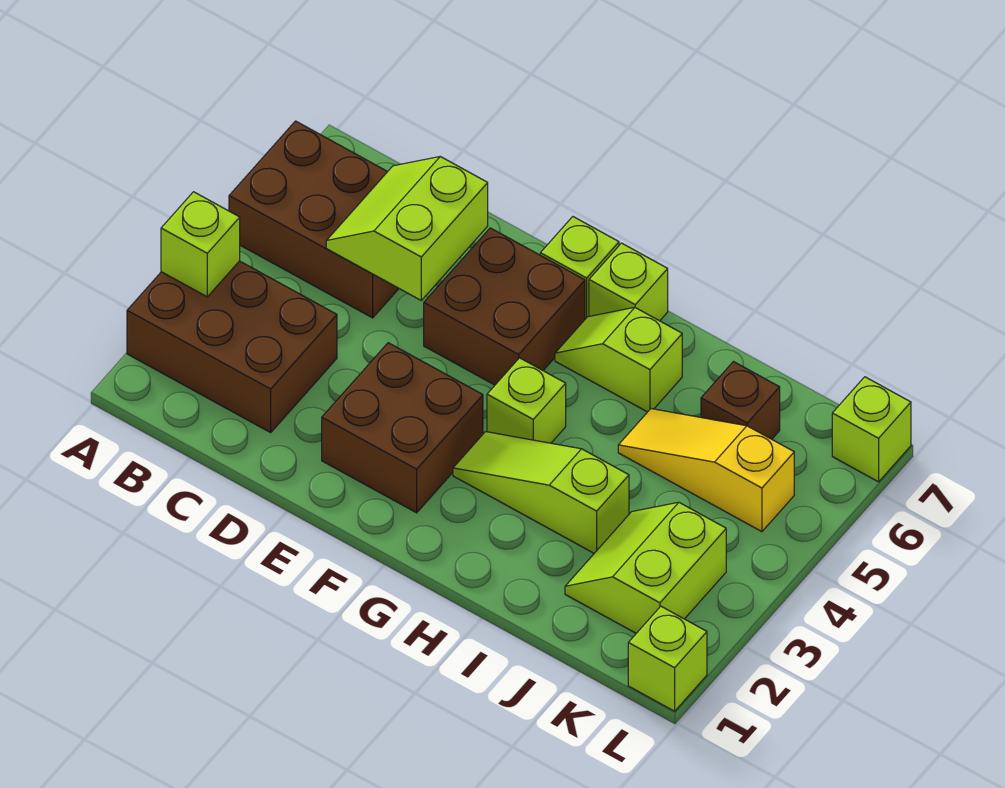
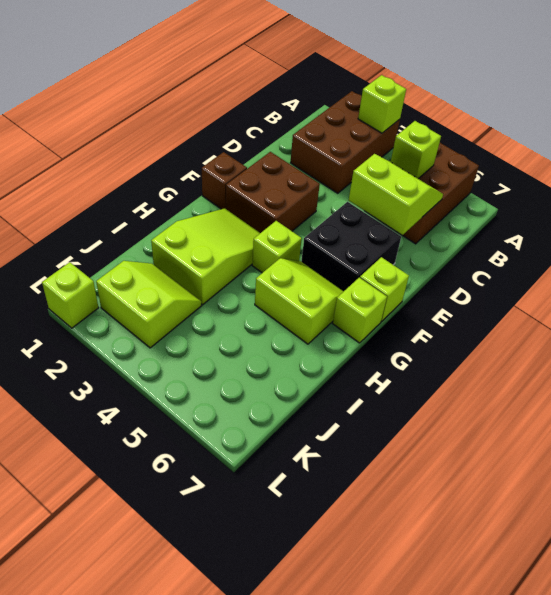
brown 2x2 brick [424,228,585,385] -> black 2x2 brick [301,202,401,291]
lime 1x3 slope [453,432,629,553] -> lime 2x3 slope [151,208,260,305]
lime 1x2 slope [555,307,682,412] -> lime 2x2 slope [255,258,344,344]
yellow 1x3 slope [618,409,794,532] -> none
brown 1x1 brick [701,362,780,439] -> brown 1x1 brick moved to [202,152,247,209]
lime 1x1 brick [832,377,911,482] -> lime 1x1 brick moved to [391,121,441,179]

